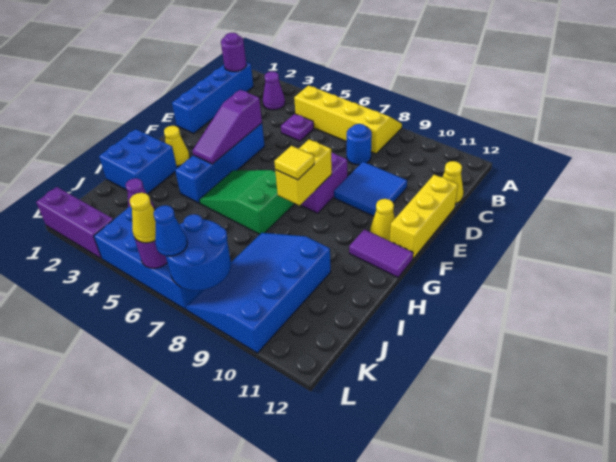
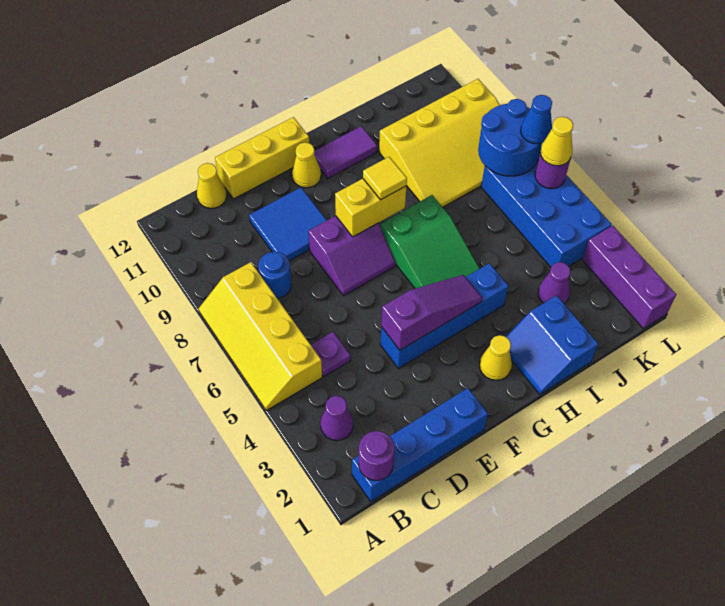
purple 1x2 tile [349,229,413,277] -> purple 1x2 tile turned to [314,126,377,178]
blue 2x2 brick [99,129,177,194] -> blue 2x2 slope [506,295,598,394]
blue 3x4 slope [186,233,331,353] -> yellow 3x4 slope [379,79,499,207]

